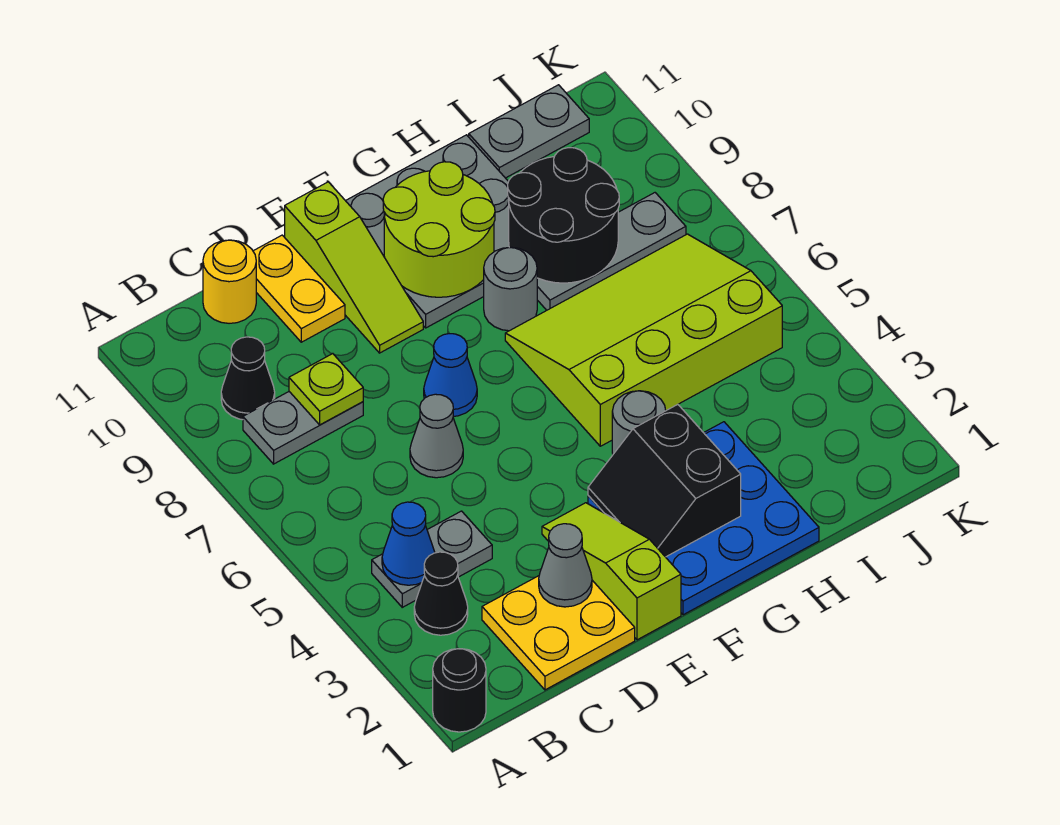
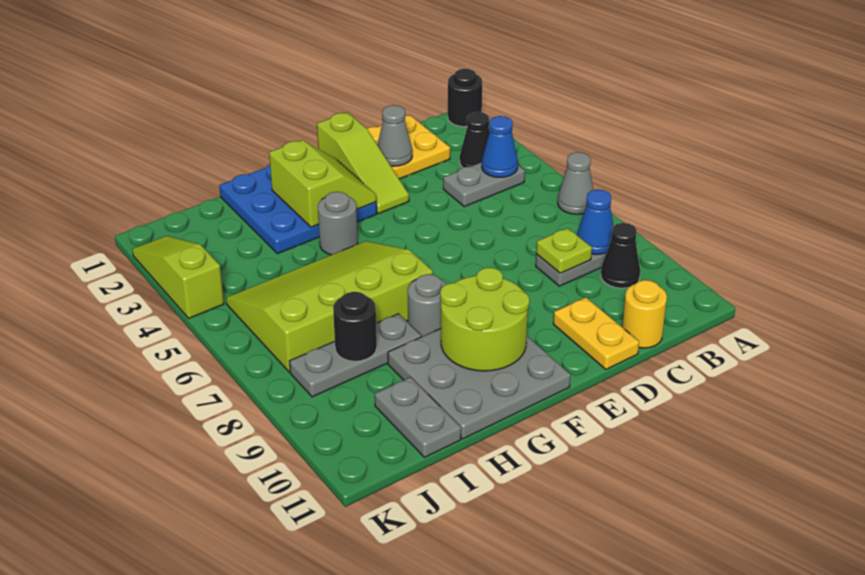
grey 1x1 cone [410,394,463,478] -> grey 1x1 cone moved to [558,152,593,214]
blue 1x1 cone [424,334,477,416] -> blue 1x1 cone moved to [577,189,613,254]
lime 1x3 slope [285,182,423,353] -> lime 1x3 slope moved to [132,236,224,318]
black 2x2 slope [588,404,741,557] -> lime 2x2 slope [269,140,376,227]
lime 3x4 slope [505,234,782,446] -> lime 3x4 slope turned to [226,241,433,372]
black 2x2 round brick [508,148,619,283] -> black 1x1 round brick [333,292,377,361]
grey 1x2 plate [469,85,589,178] -> grey 1x2 plate turned to [375,377,461,458]

